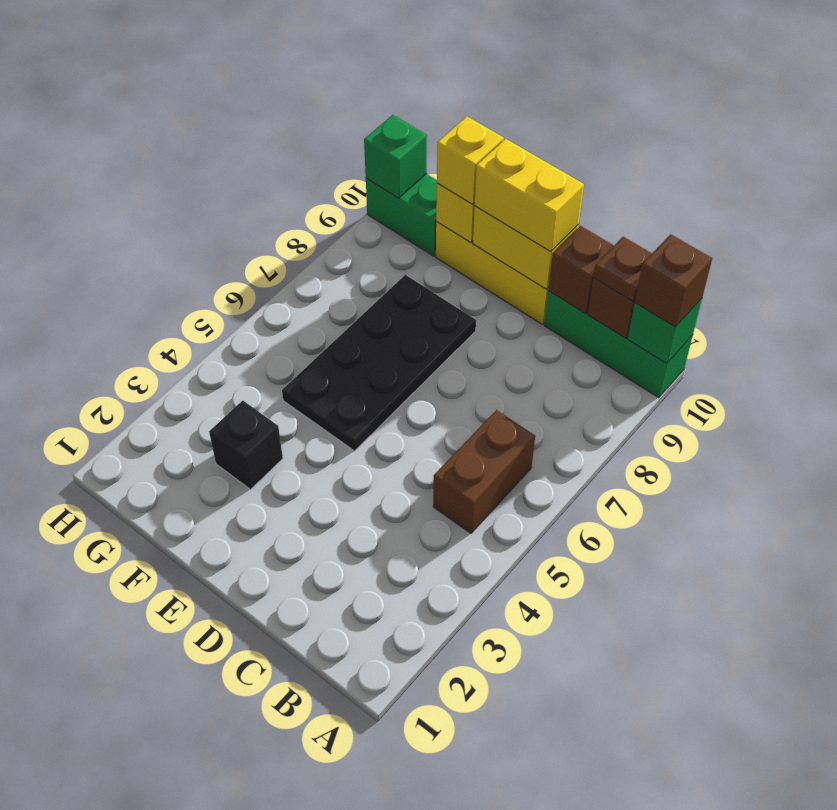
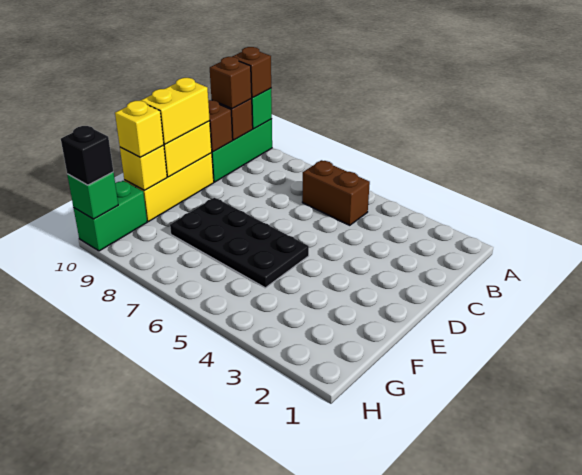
brown 1x1 plate [593,237,652,301] -> brown 1x1 brick [210,57,252,109]
black 1x1 brick [209,400,283,489] -> black 1x1 brick moved to [61,126,113,185]

